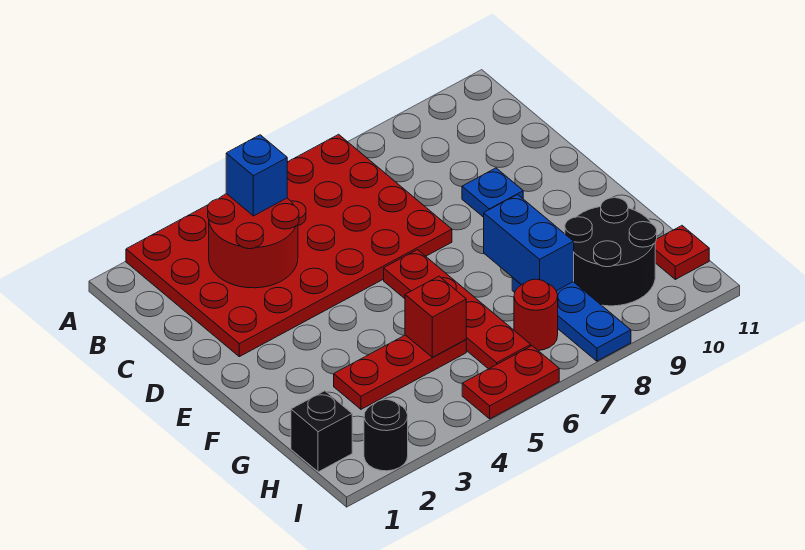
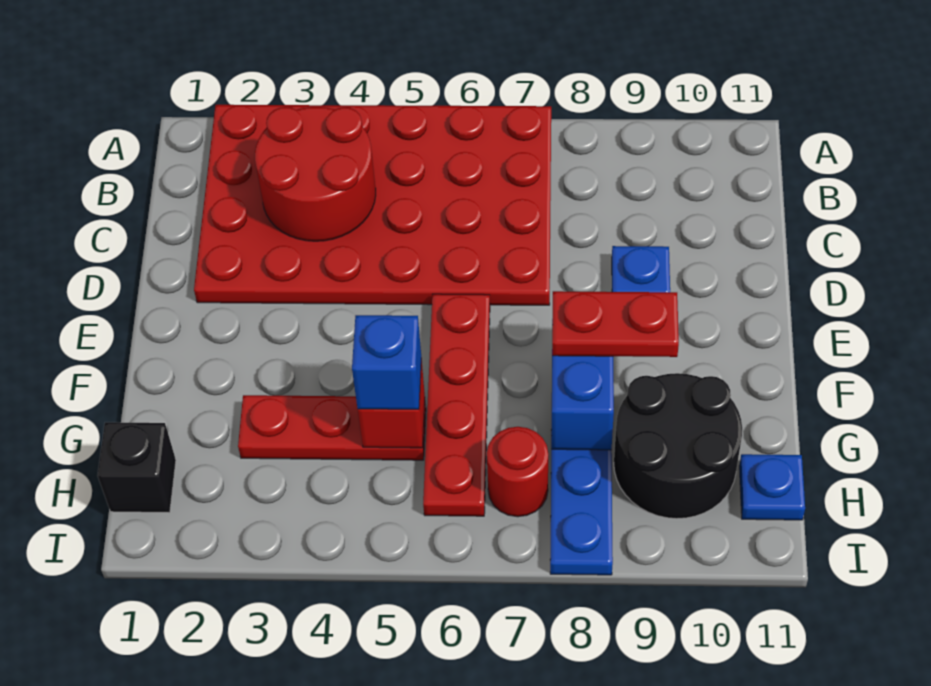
blue 1x1 brick [226,135,287,216] -> blue 1x1 brick moved to [352,315,421,409]
red 1x1 plate [655,226,709,279] -> blue 1x1 plate [739,454,805,520]
black 1x1 round brick [364,400,408,471] -> none
red 1x2 plate [462,346,559,419] -> red 1x2 plate moved to [552,291,679,357]

